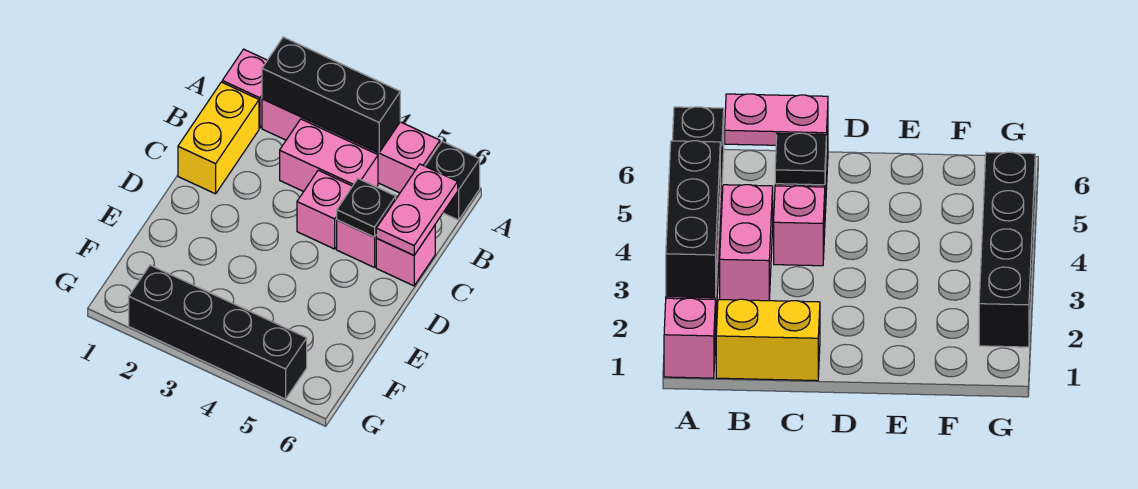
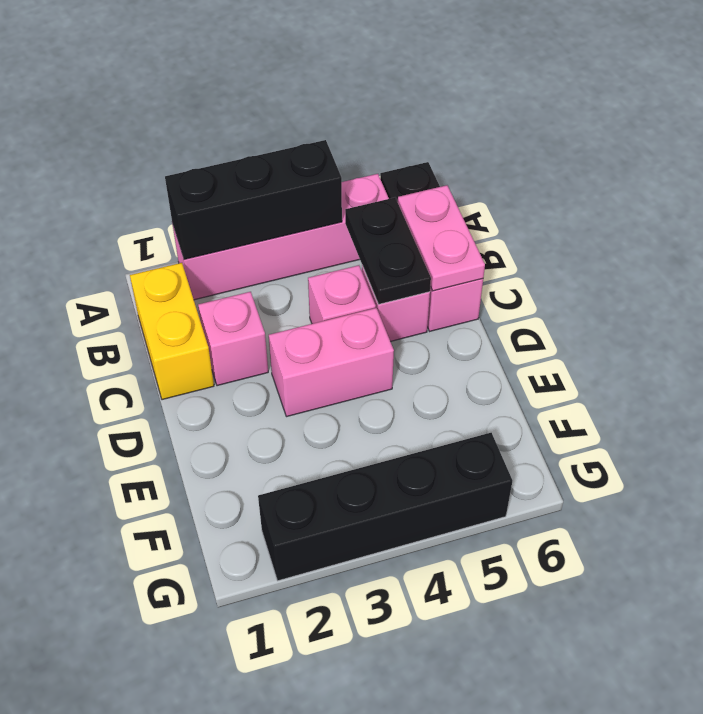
pink 1x1 brick [222,49,267,128] -> pink 1x1 brick moved to [198,292,268,386]
pink 1x2 brick [280,119,378,192] -> pink 1x2 brick moved to [269,308,394,417]
black 1x1 plate [337,179,396,237] -> black 1x2 plate [345,198,431,304]

